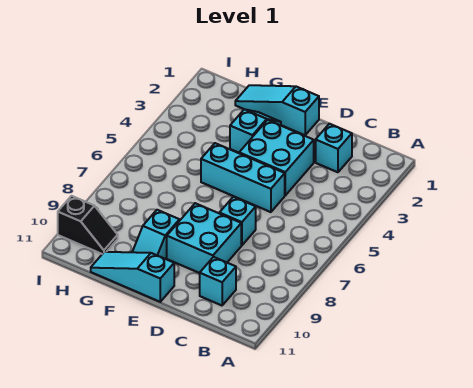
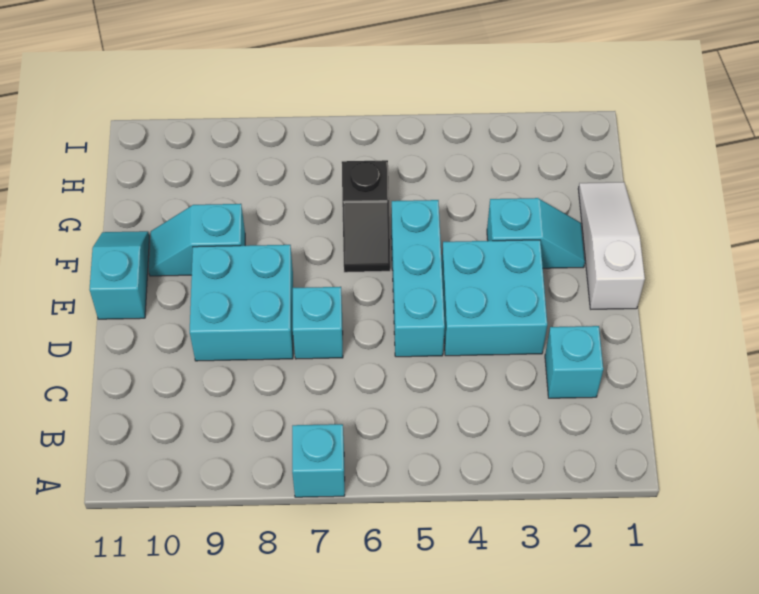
cyan 1x1 brick [200,257,236,305] -> cyan 1x1 brick moved to [292,424,345,497]
cyan 1x3 slope [235,85,319,135] -> white 1x3 slope [578,182,645,309]
cyan 1x3 slope [91,252,174,302] -> cyan 1x2 slope [89,231,149,319]
black 1x2 slope [58,196,118,254] -> black 1x2 slope moved to [342,160,390,272]

